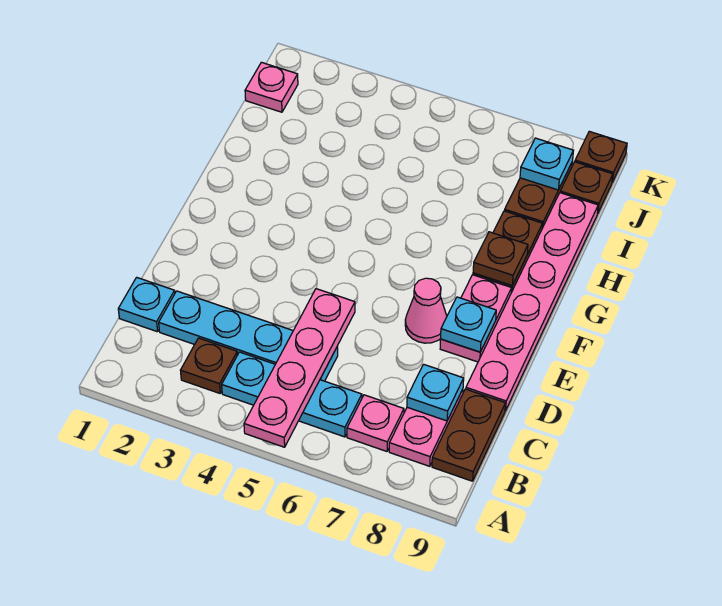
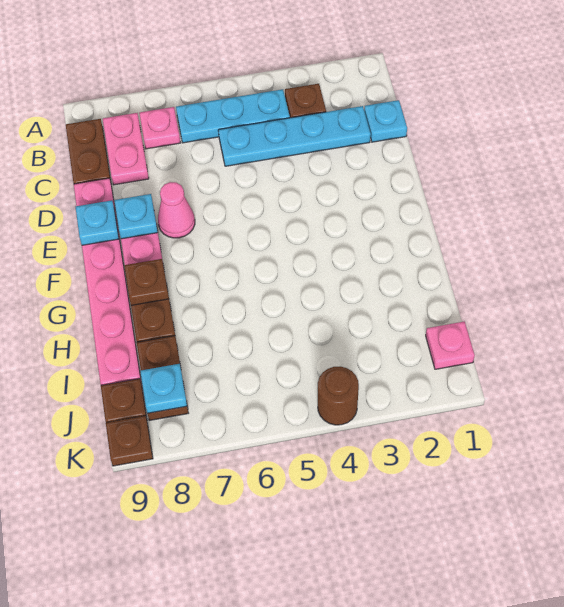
pink 1x4 plate [244,289,355,447] -> none
cyan 1x1 plate [407,364,464,421] -> cyan 1x1 plate moved to [76,200,119,245]
none -> brown 1x1 round brick [318,367,359,425]

